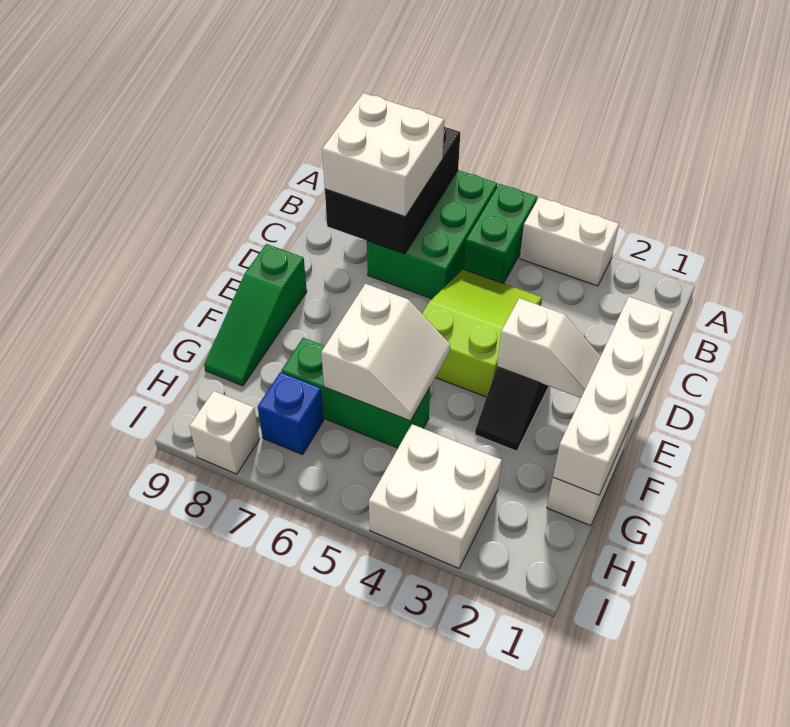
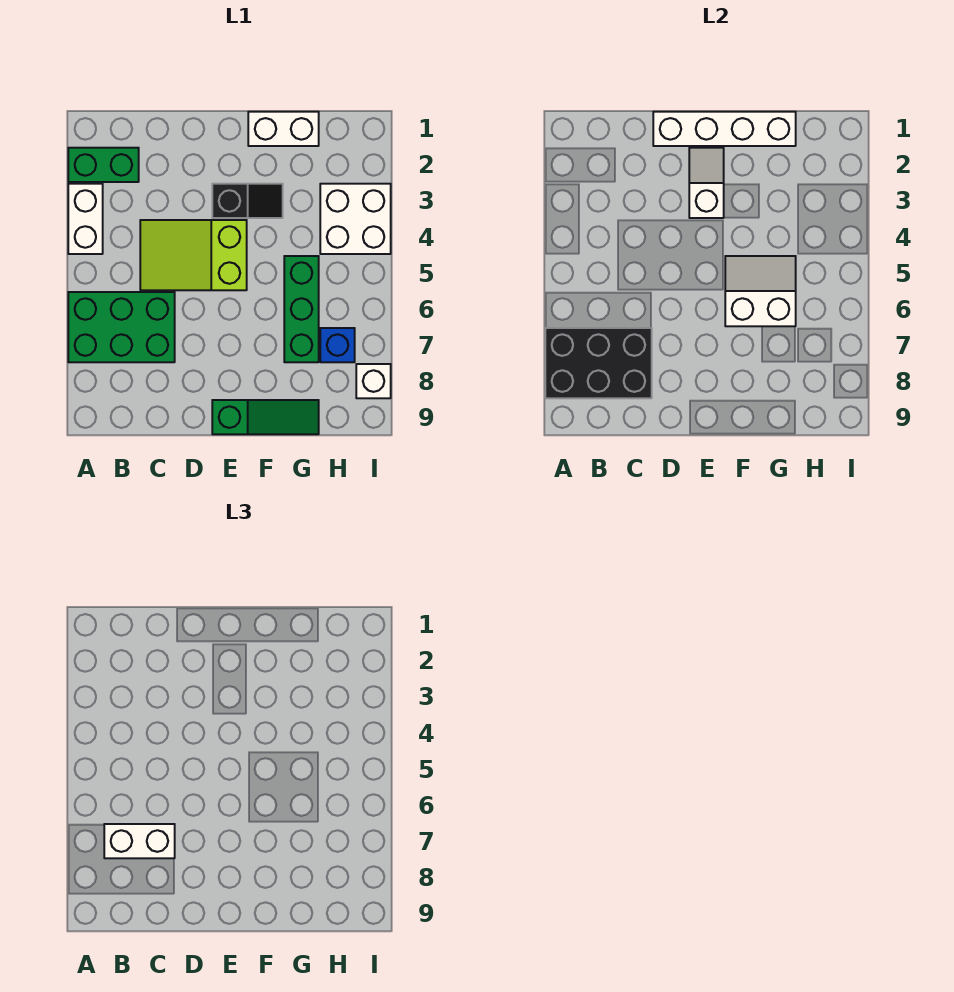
green 1x2 brick [464,184,537,284] -> green 1x2 brick moved to [68,148,139,182]
white 2x2 brick [322,93,444,217] -> white 1x2 brick [104,824,175,858]

